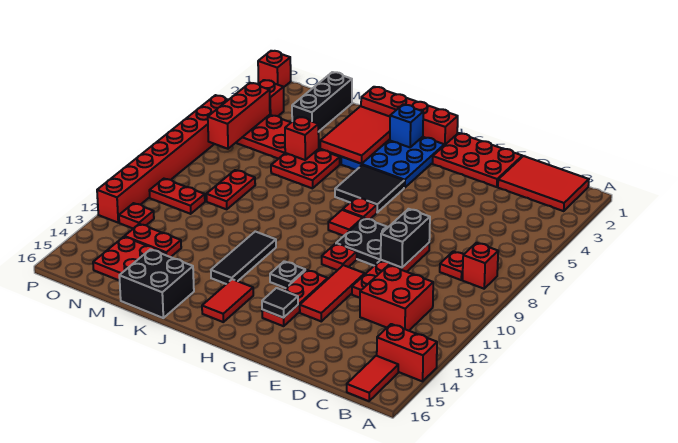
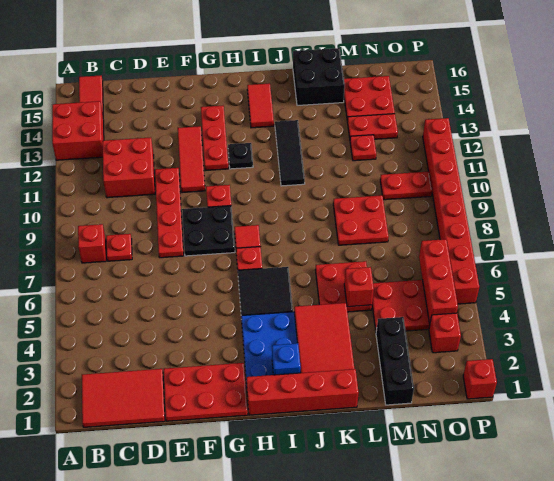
red 1x2 brick [377,324,437,381] -> red 2x2 brick [52,101,104,160]
black 1x2 brick [381,209,430,267] -> none
black 1x1 tile [262,288,298,318] -> none
red 1x2 plate [206,170,255,209] -> red 2x2 plate [333,195,389,245]
red 1x1 plate [119,203,154,229] -> red 1x1 plate moved to [350,135,376,161]

